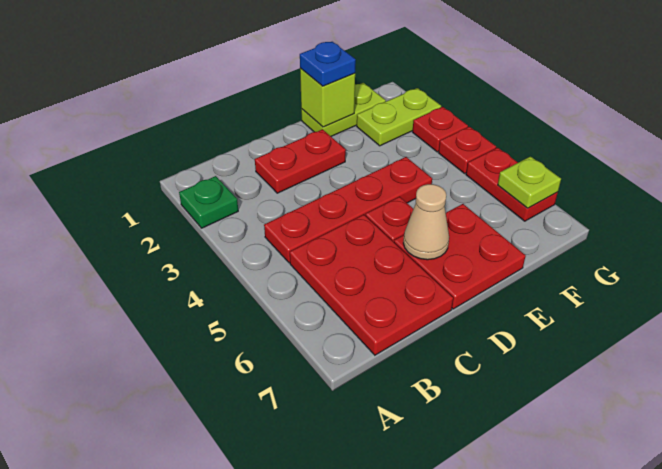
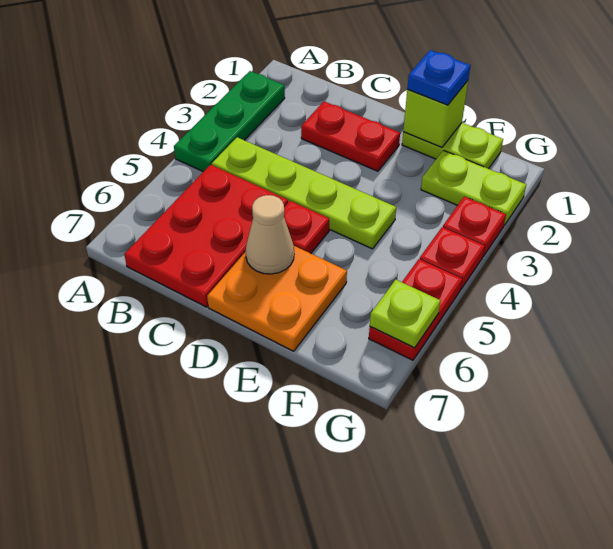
green 1x1 plate [179,176,238,228] -> green 1x3 plate [174,71,285,172]
red 1x4 plate [264,157,432,263] -> lime 1x4 plate [212,137,396,249]
red 2x2 plate [394,204,526,309] -> orange 2x2 plate [207,246,347,351]

